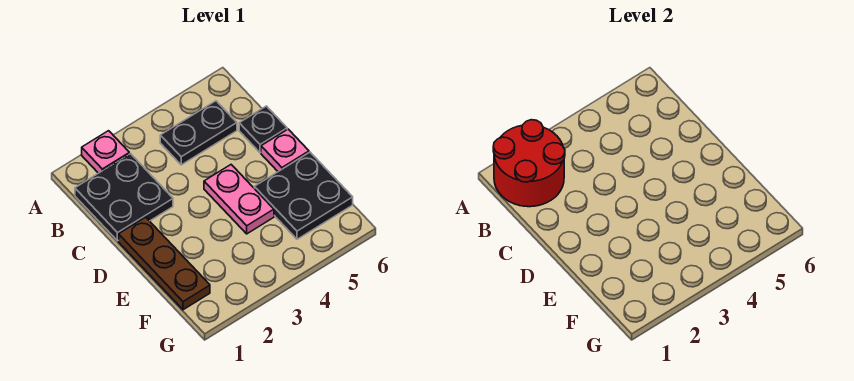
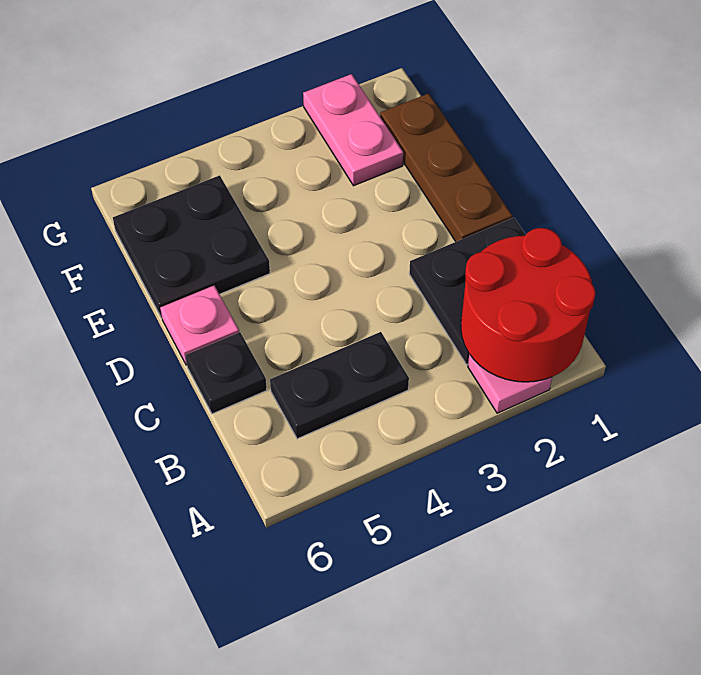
pink 1x2 plate [204,165,274,234] -> pink 1x2 plate moved to [303,74,403,186]

